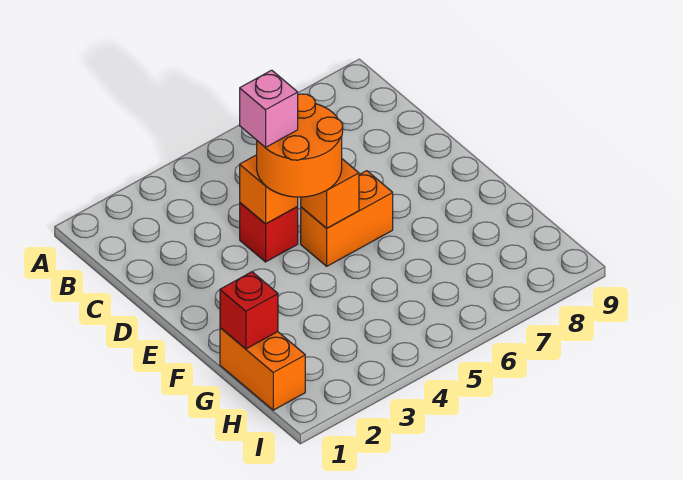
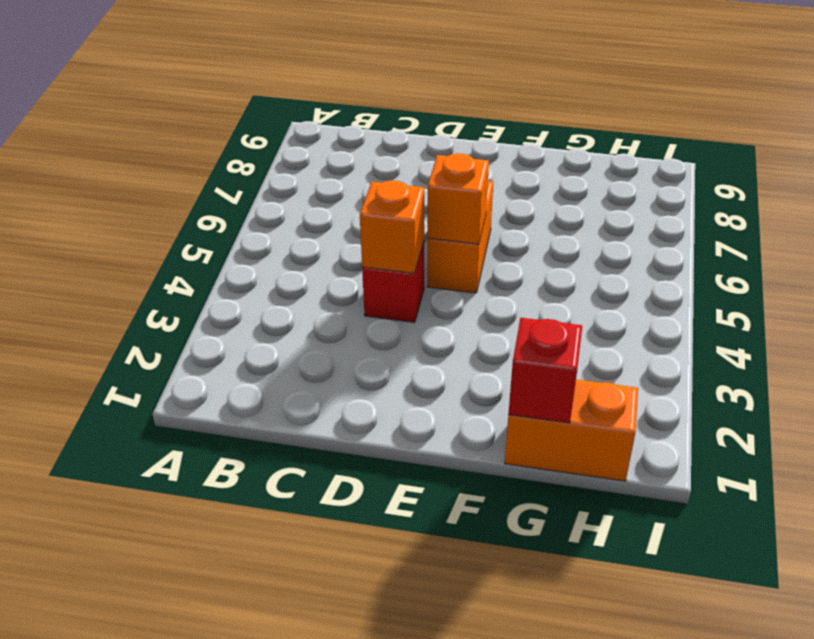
orange 2x2 round brick [257,94,343,197] -> none
pink 1x1 brick [240,70,298,147] -> none

